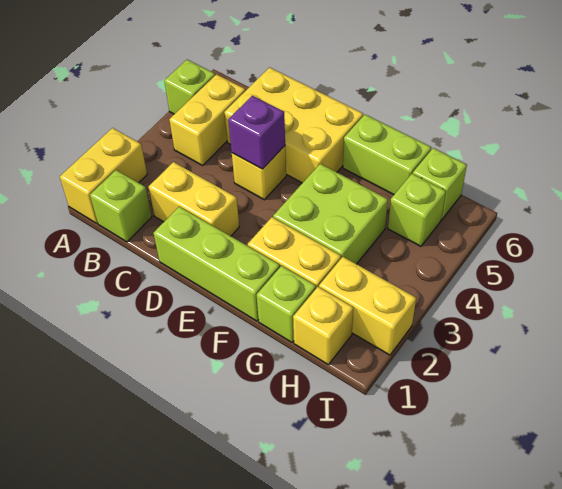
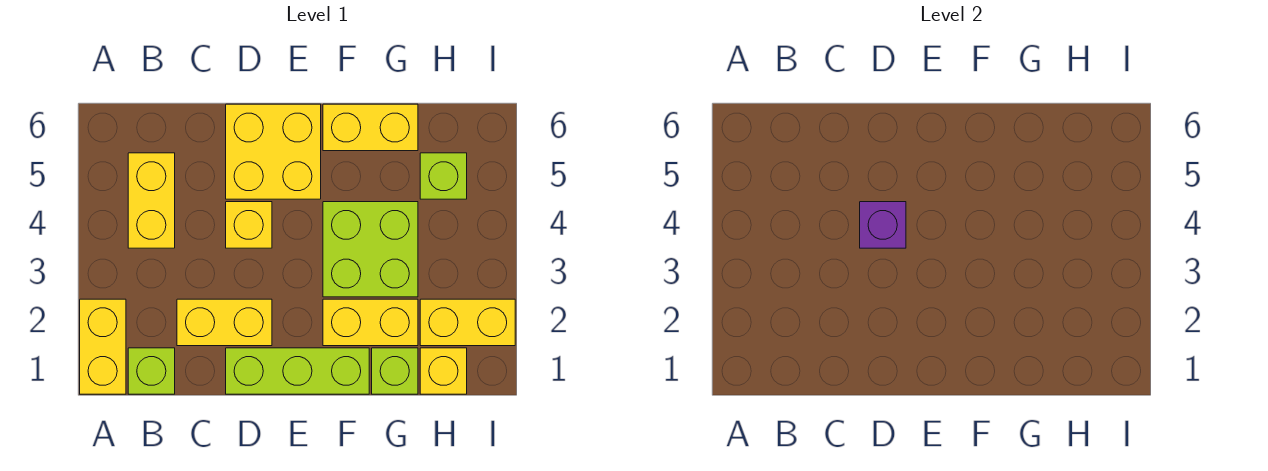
lime 1x1 brick [164,60,215,114] -> none
yellow 2x3 brick [224,67,363,183] -> yellow 2x2 brick [226,104,321,199]
lime 1x2 brick [343,115,431,195] -> yellow 1x2 brick [323,104,418,151]
lime 1x1 brick [413,148,467,220] -> none

